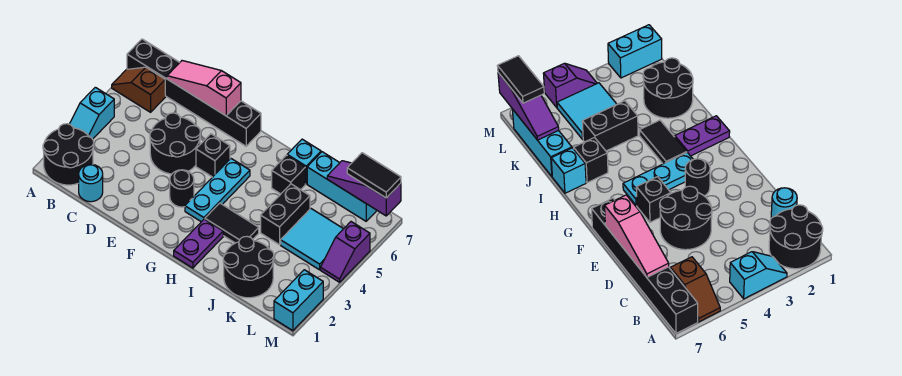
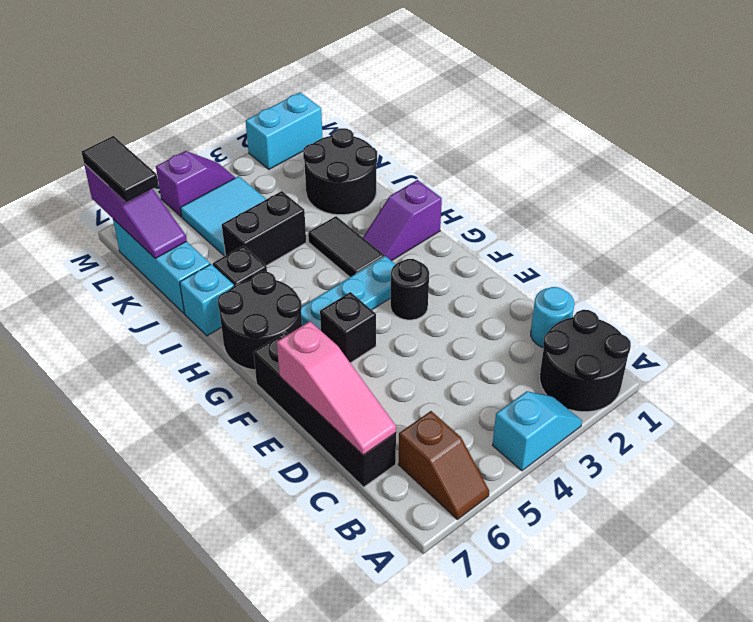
black 1x6 brick [127,39,261,146] -> black 1x4 brick [253,332,396,487]
black 2x2 round brick [150,113,200,174] -> black 2x2 round brick moved to [218,272,302,370]
purple 1x2 plate [174,219,223,268] -> purple 1x2 slope [363,180,442,261]

